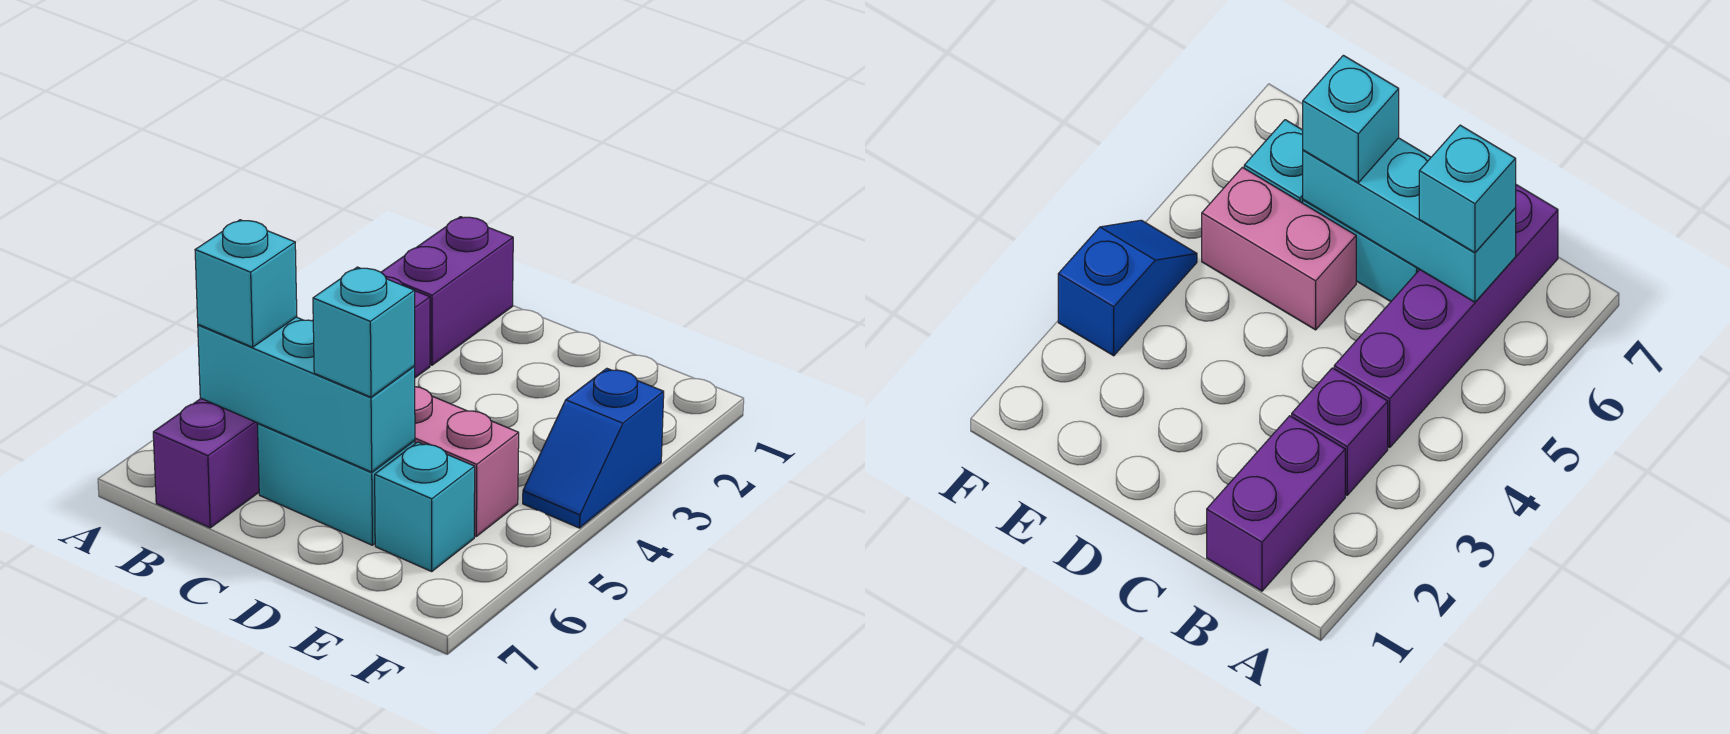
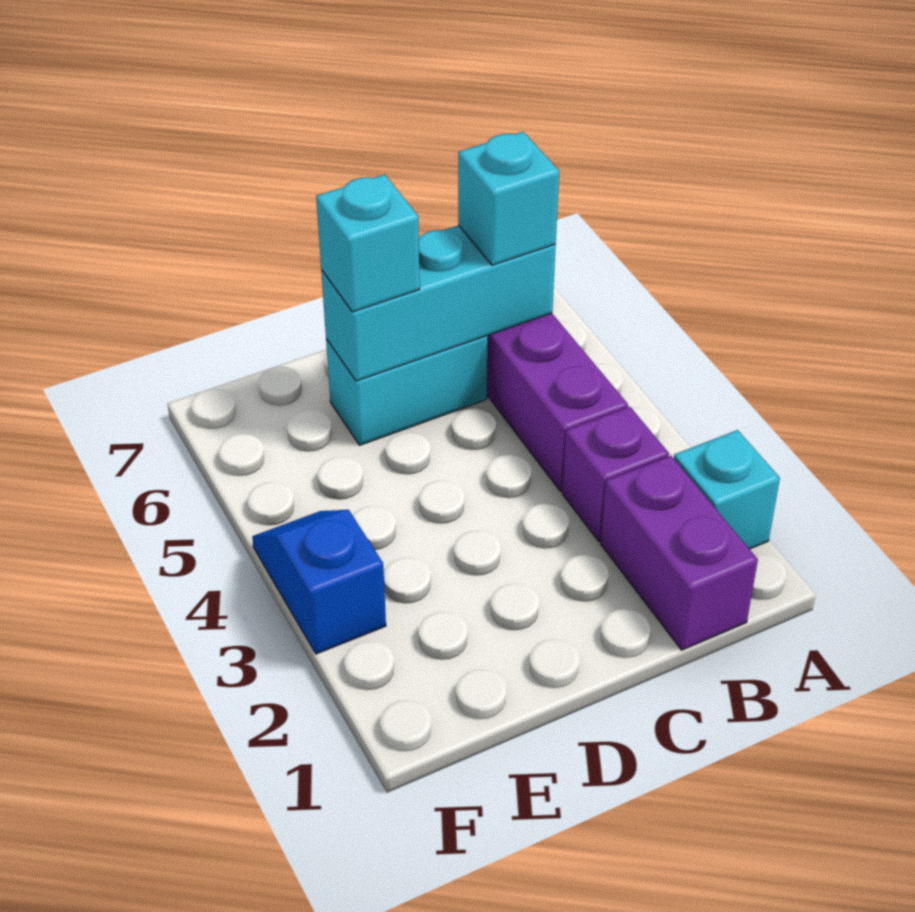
pink 1x2 brick [414,387,519,537] -> none
cyan 1x1 brick [375,442,475,571] -> cyan 1x1 brick moved to [674,430,780,549]

